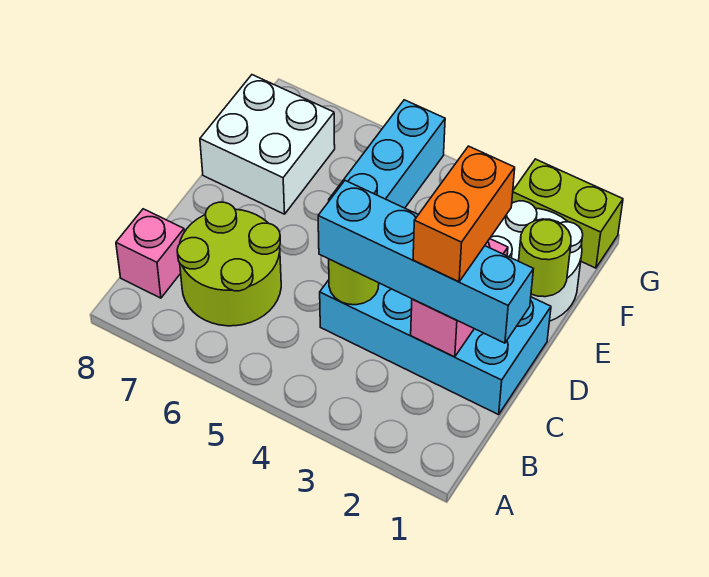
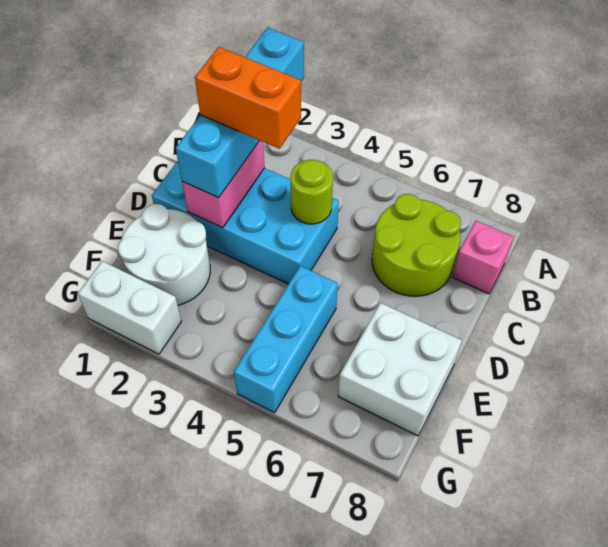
cyan 1x4 brick [318,181,533,343] -> cyan 1x4 brick turned to [176,28,304,198]
orange 1x2 brick [413,146,515,282] -> orange 1x2 brick turned to [195,47,301,149]
lime 1x1 round brick [519,219,571,297] -> none
lime 1x2 brick [512,159,623,268] -> white 1x2 brick [78,261,181,354]

